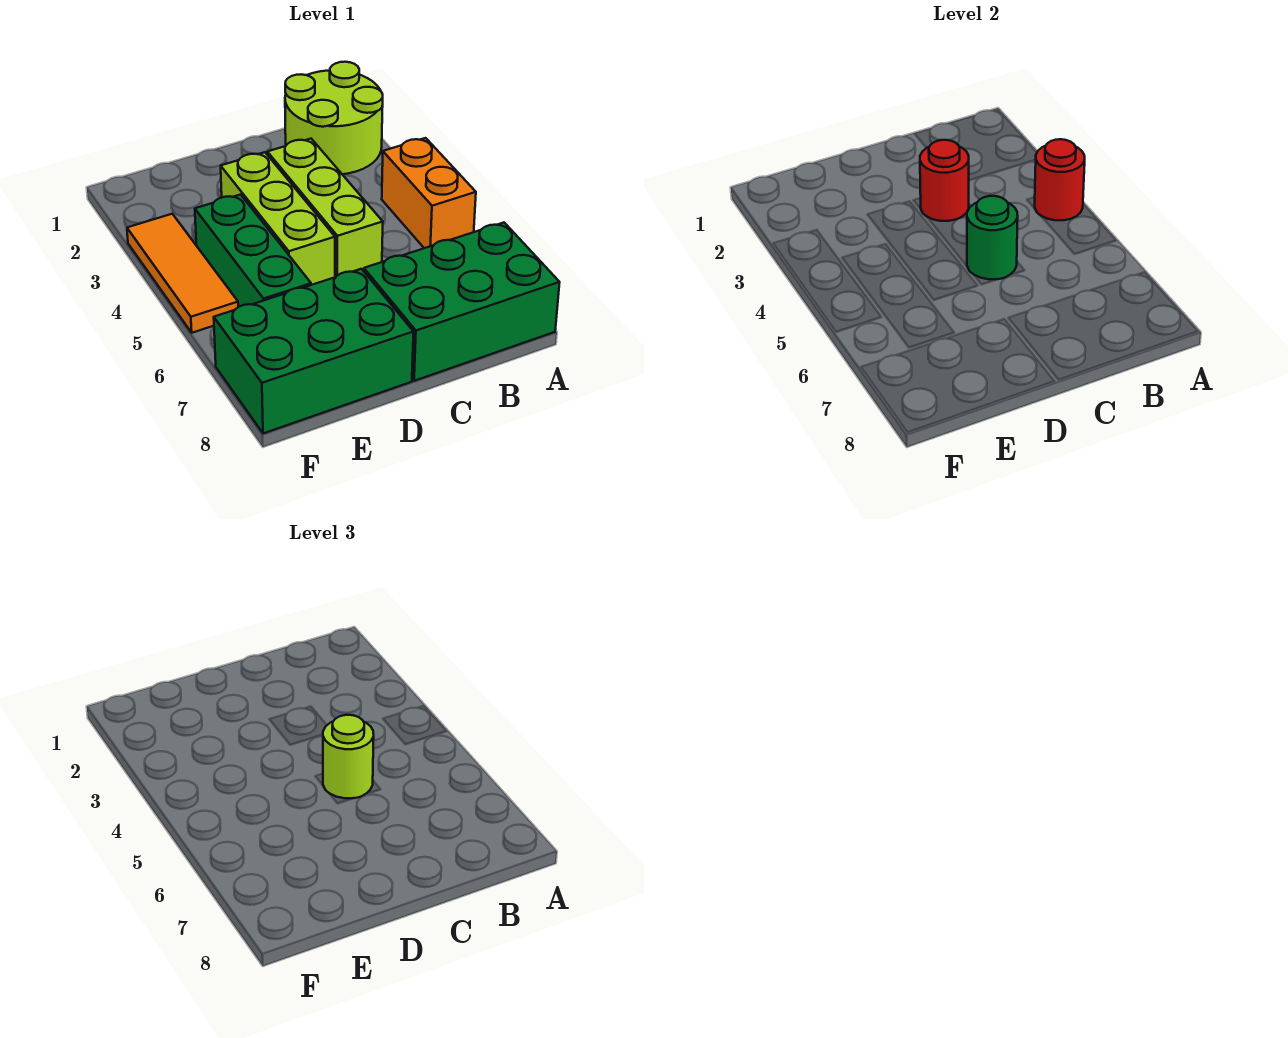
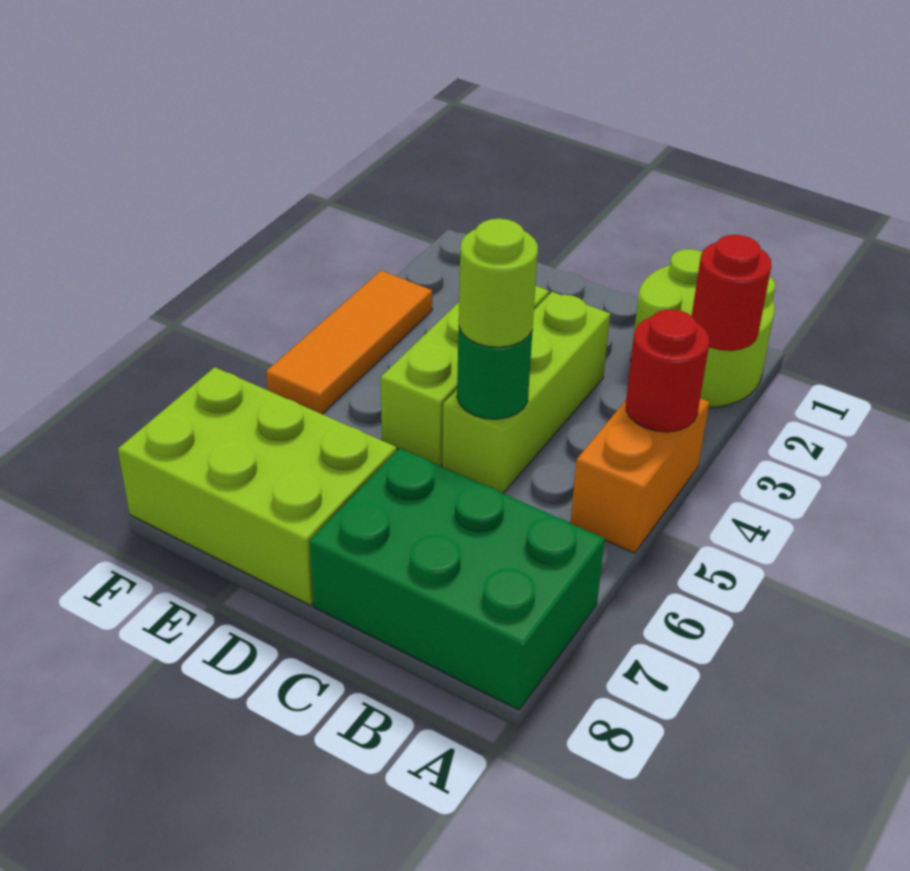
red 1x1 round brick [920,140,969,221] -> red 1x1 round brick moved to [692,235,771,351]
green 2x3 brick [214,269,414,433] -> lime 2x3 brick [118,367,397,606]
green 1x3 brick [195,195,311,307] -> none

